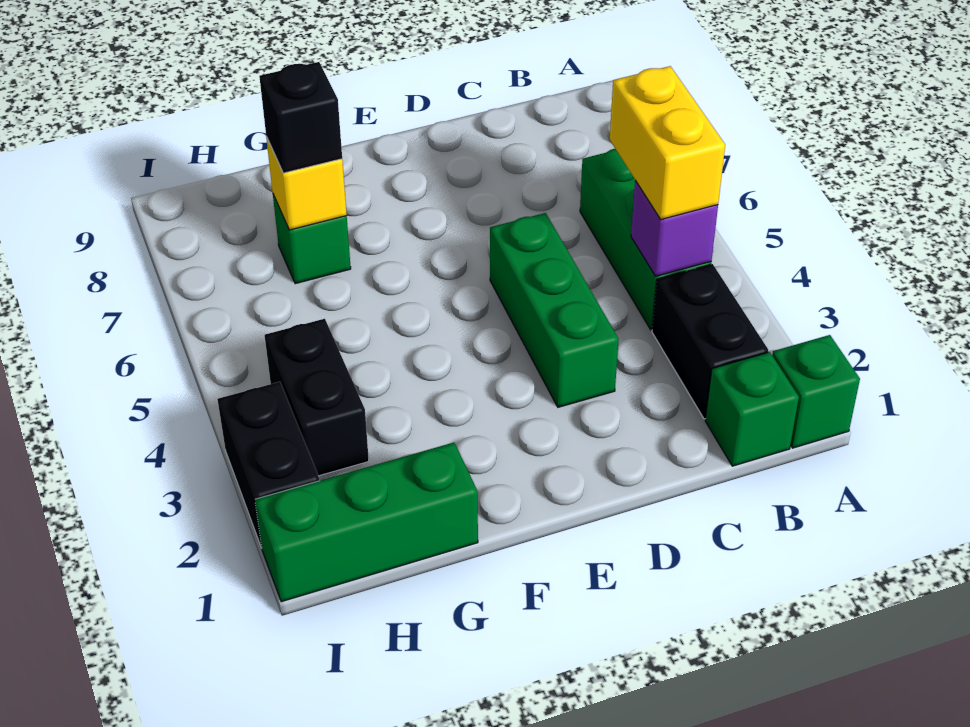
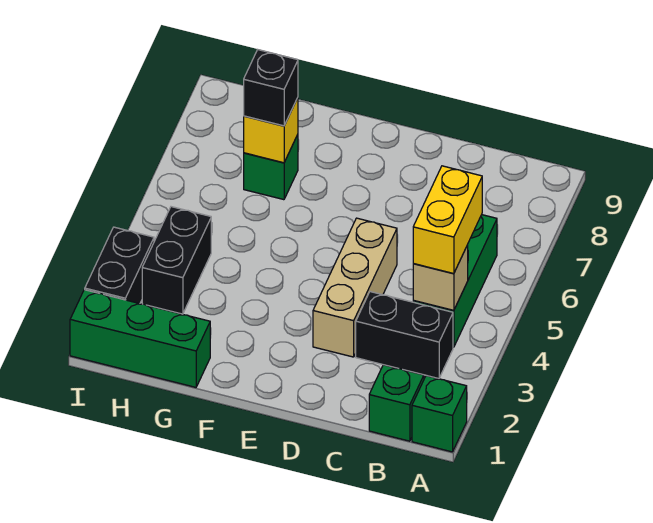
black 1x2 brick [652,264,768,419] -> black 1x2 brick turned to [356,292,453,379]
purple 1x1 brick [631,181,718,276] -> tan 1x1 brick [413,245,468,311]
green 1x3 brick [490,213,619,407] -> tan 1x3 brick [313,218,397,357]

